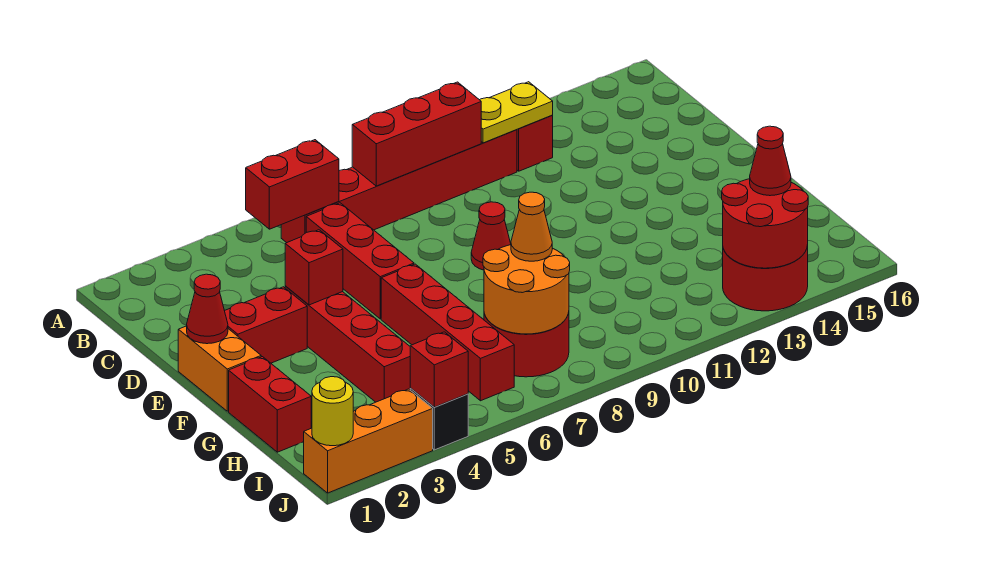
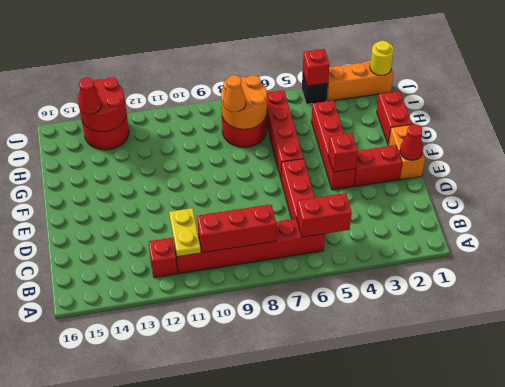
yellow 1x2 plate [480,82,553,143] -> yellow 1x2 plate turned to [169,208,201,257]
red 1x1 cone [471,202,511,270] -> none

